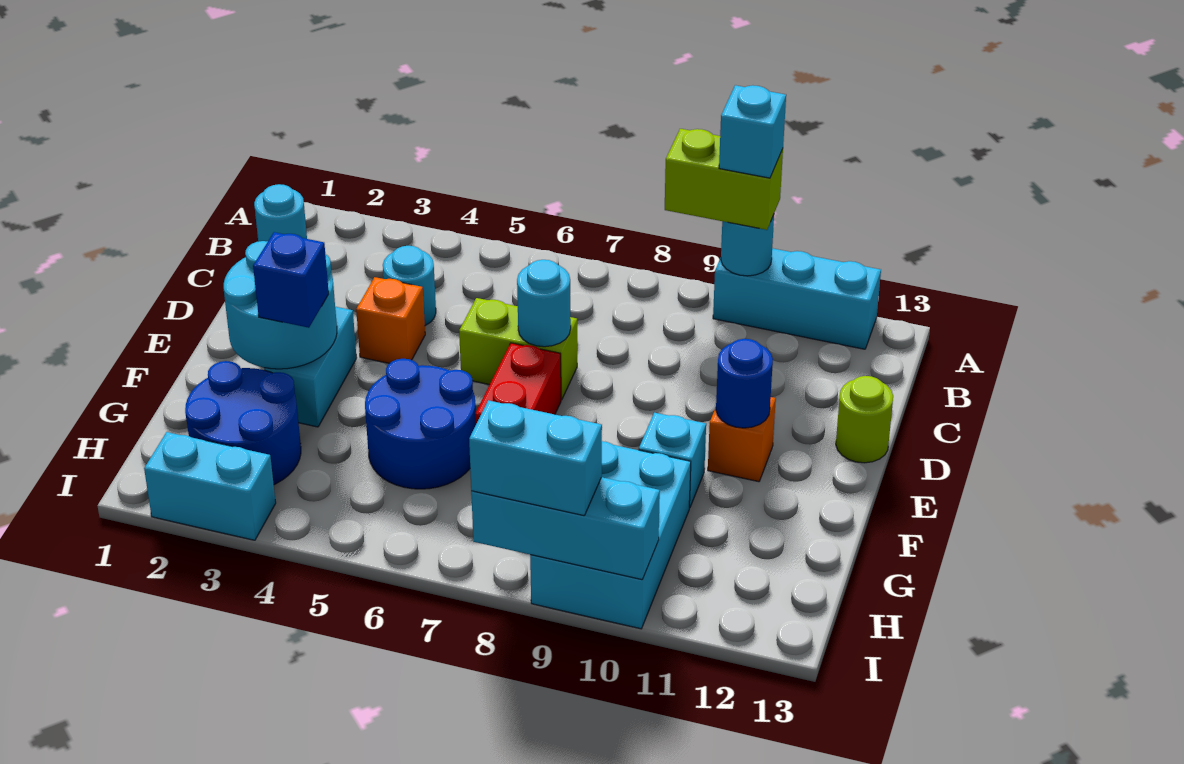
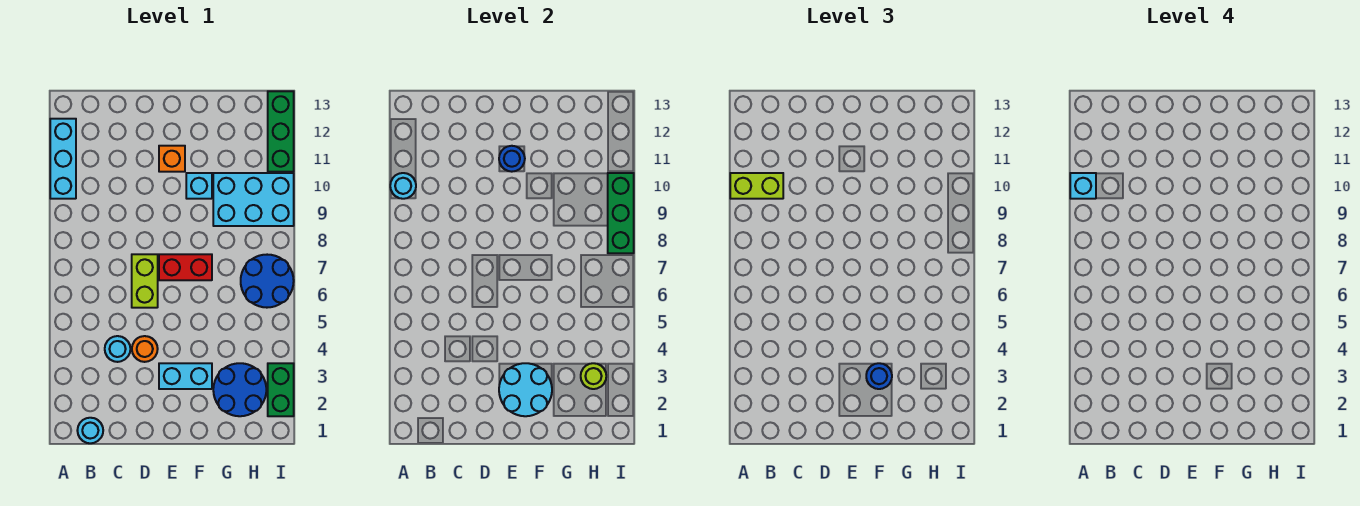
lime 1x2 brick [665,129,783,230] -> lime 1x2 brick turned to [730,173,783,199]
orange 1x1 brick [356,277,425,363] -> orange 1x1 round brick [132,336,158,362]
cyan 1x1 round brick [517,260,571,347] -> none
lime 1x1 round brick [836,376,893,463] -> lime 1x1 round brick moved to [581,363,606,389]
blue 1x1 brick [253,232,329,328] -> blue 1x1 round brick [866,363,892,389]
blue 2x2 round brick [365,359,476,489] -> blue 2x2 round brick moved to [241,255,294,308]
cyan 1x2 brick [144,432,276,540] -> green 1x2 brick [268,363,294,416]
cyan 1x3 brick [471,477,660,580] -> green 1x3 brick [608,173,634,253]
cyan 1x2 brick [469,400,602,516] -> none
none -> green 1x3 brick [268,91,294,172]

